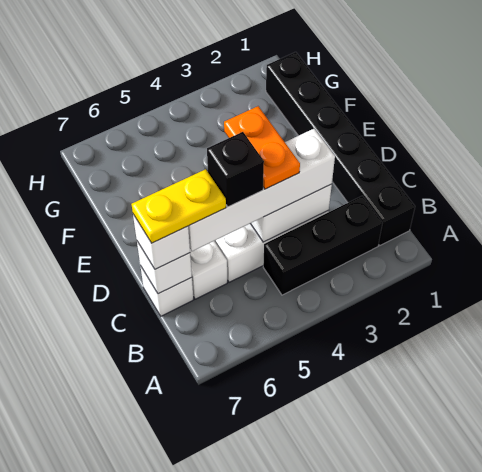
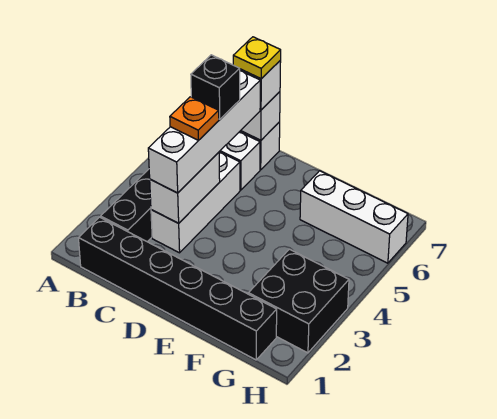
orange 1x2 plate [224,106,300,189] -> orange 1x1 plate [170,97,219,140]
yellow 1x2 plate [131,169,226,243] -> yellow 1x1 plate [233,37,281,79]
none -> white 1x3 brick [300,171,408,263]
none -> black 2x2 brick [248,249,349,353]

